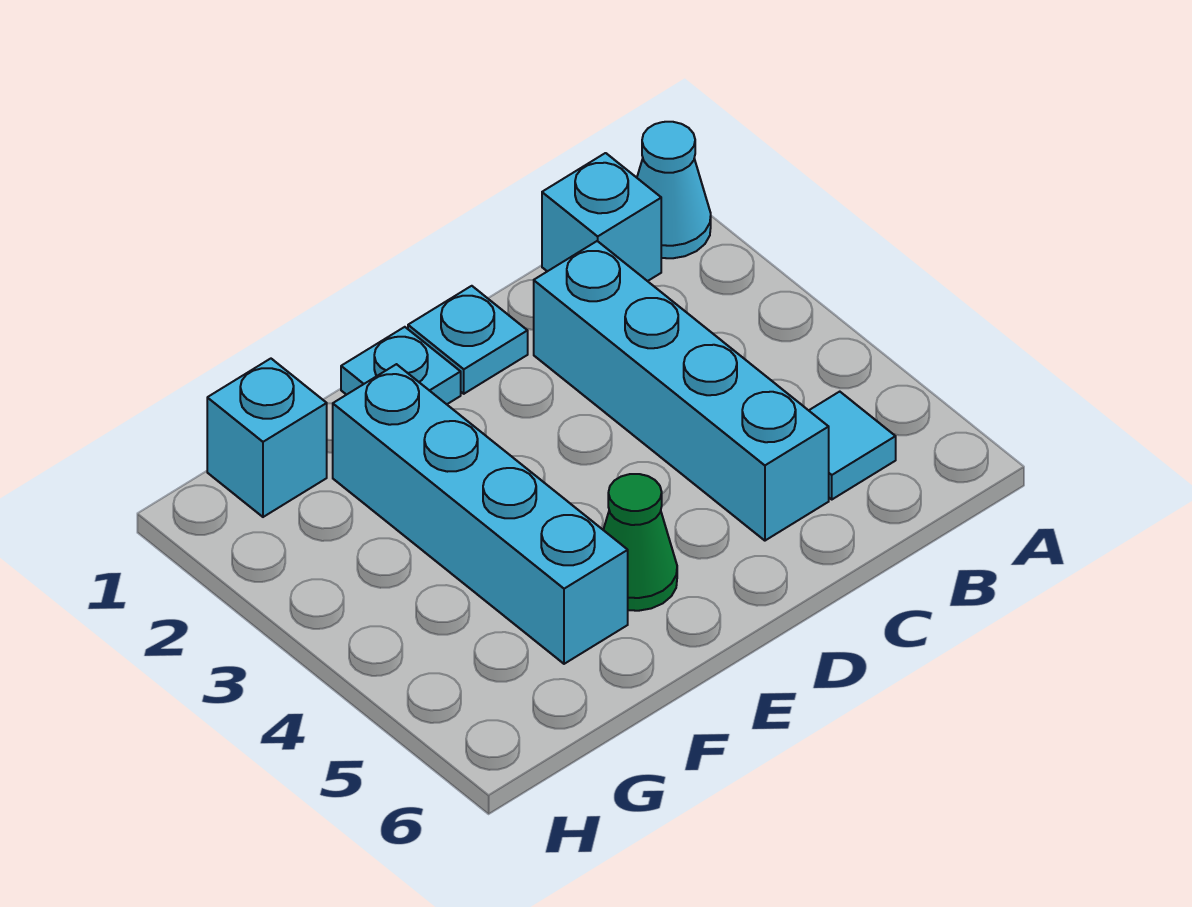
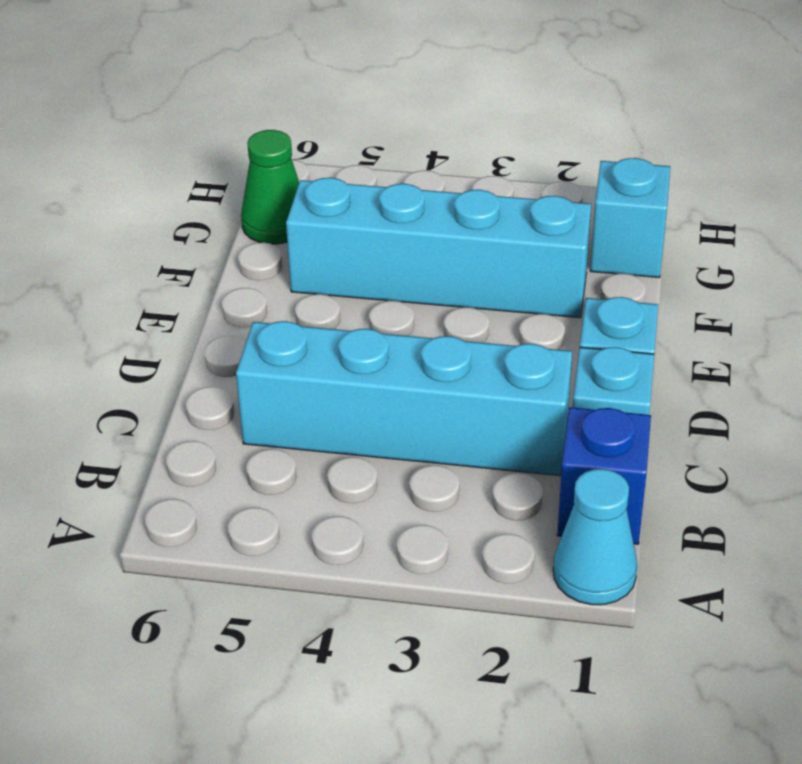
cyan 1x1 brick [542,153,661,281] -> blue 1x1 brick [557,407,651,544]
cyan 1x1 tile [809,392,896,499] -> none
green 1x1 cone [603,474,677,611] -> green 1x1 cone moved to [241,130,299,244]

